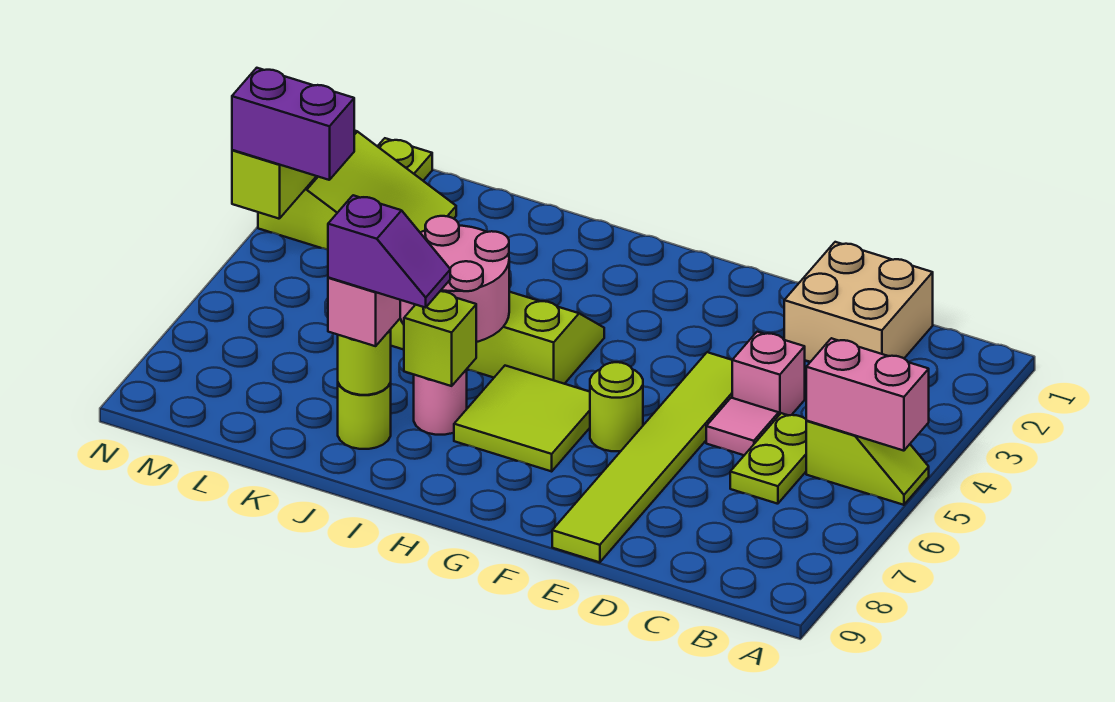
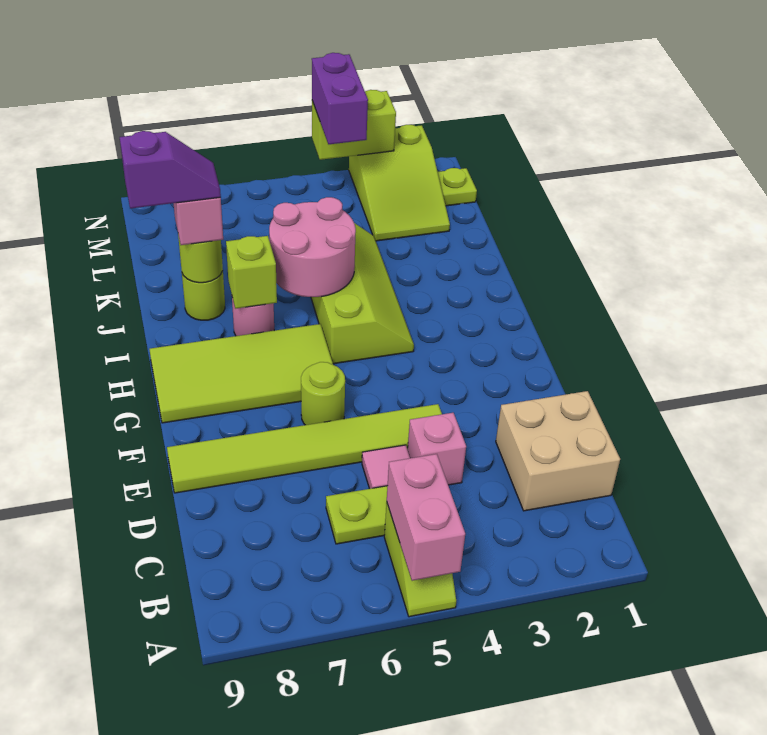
lime 2x2 tile [454,366,590,471] -> lime 2x4 tile [149,324,333,423]
purple 1x2 slope [328,195,450,308] -> purple 1x2 slope turned to [120,131,221,209]

